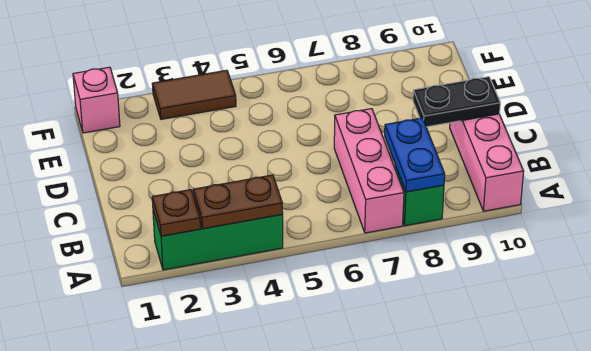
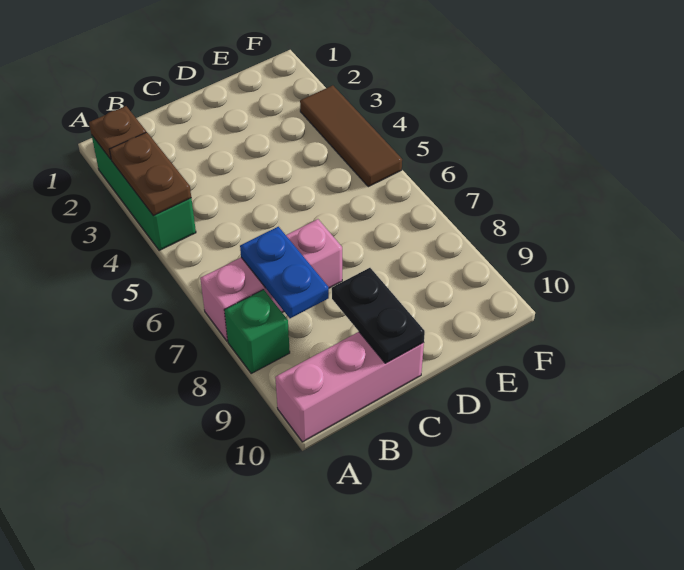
blue 1x2 plate [385,118,445,192] -> blue 1x2 plate turned to [240,227,329,318]
pink 1x1 brick [73,67,120,133] -> none
brown 1x2 tile [152,70,236,119] -> brown 1x3 tile [300,85,402,187]

